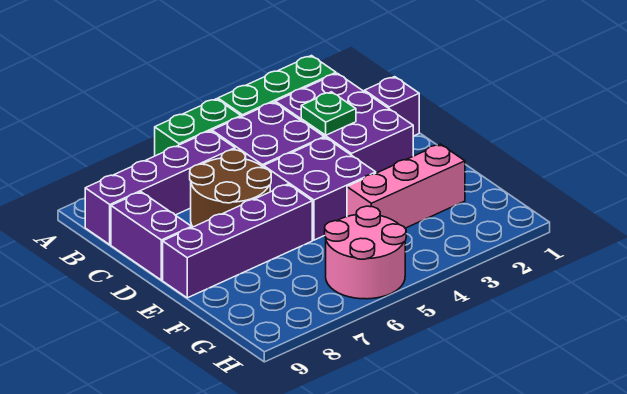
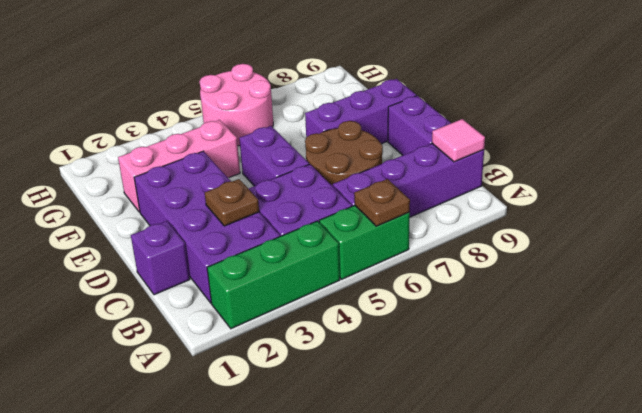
none -> brown 1x1 plate [354,179,410,226]
purple 2x3 brick [275,73,413,173] -> purple 2x4 brick [134,151,280,303]
none -> pink 1x1 tile [432,119,485,162]
green 1x1 plate [301,92,356,135] -> brown 1x1 plate [204,179,259,226]
purple 2x2 brick [264,138,376,240] -> purple 1x2 brick [239,126,309,186]
purple 1x4 brick [163,184,312,298] -> purple 1x3 brick [305,79,416,144]

